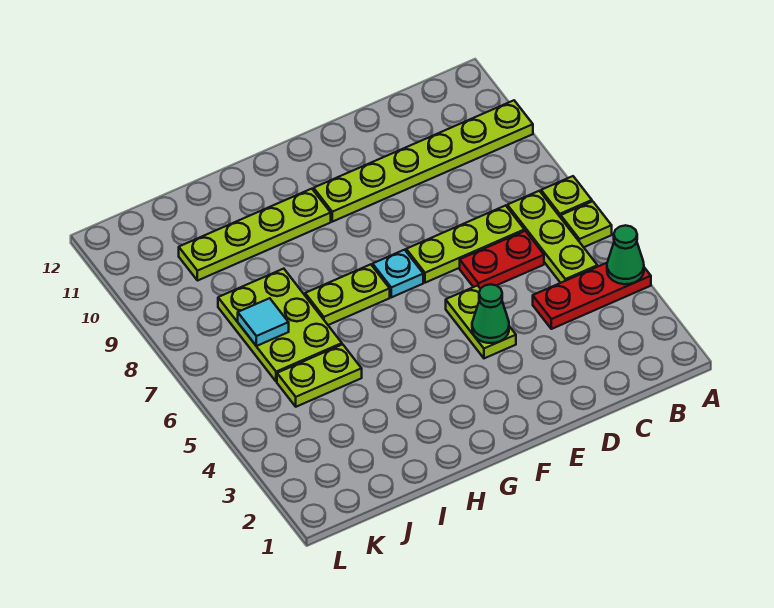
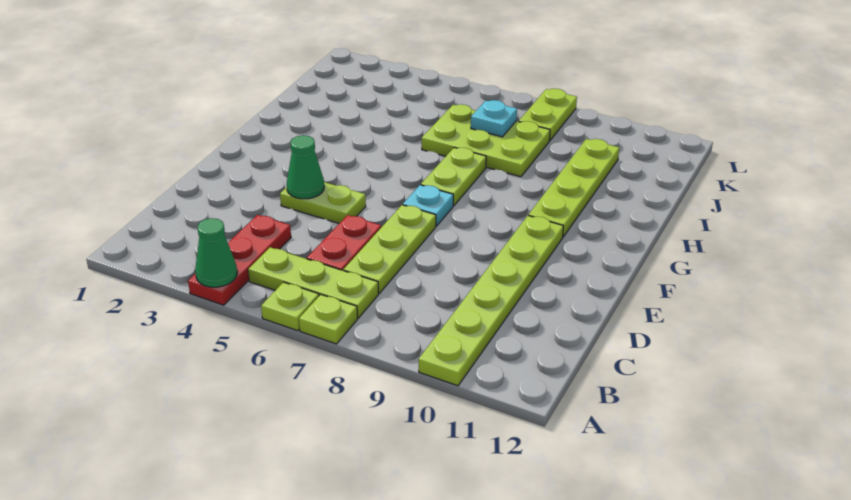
lime 1x2 plate [277,344,362,407] -> lime 1x2 plate moved to [519,88,577,141]
cyan 1x1 tile [238,298,289,346] -> cyan 1x1 plate [471,100,517,137]

